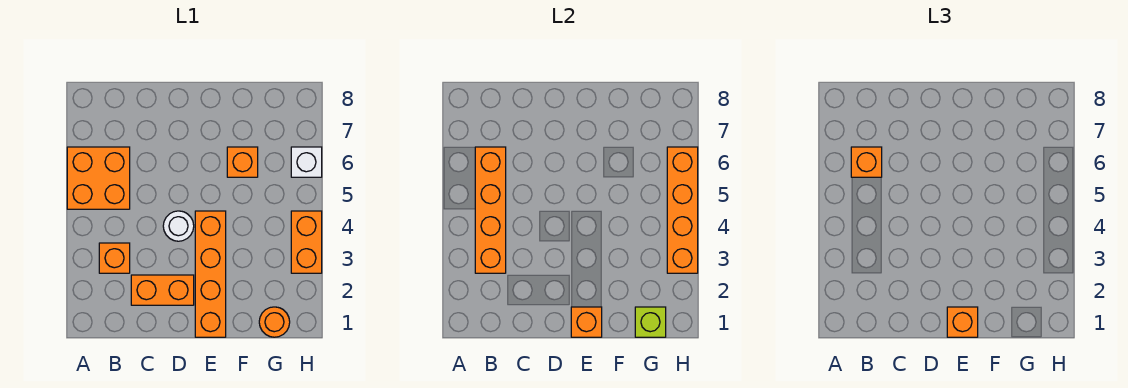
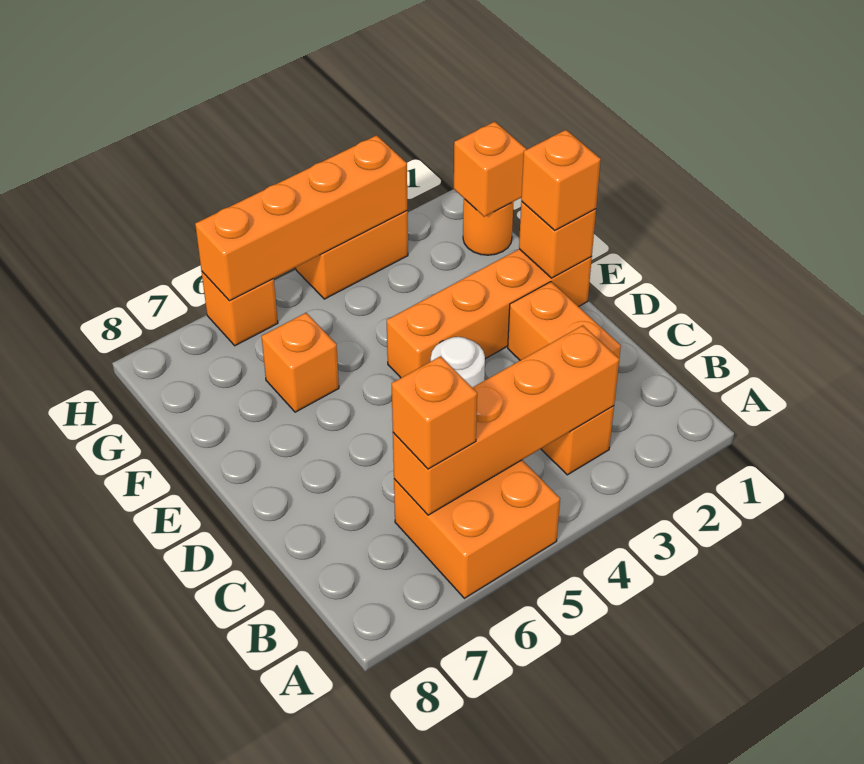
lime 1x1 brick [635,307,666,337] -> orange 1x1 brick [454,122,527,217]
white 1x1 brick [291,147,322,177] -> orange 1x1 brick [201,271,278,346]

